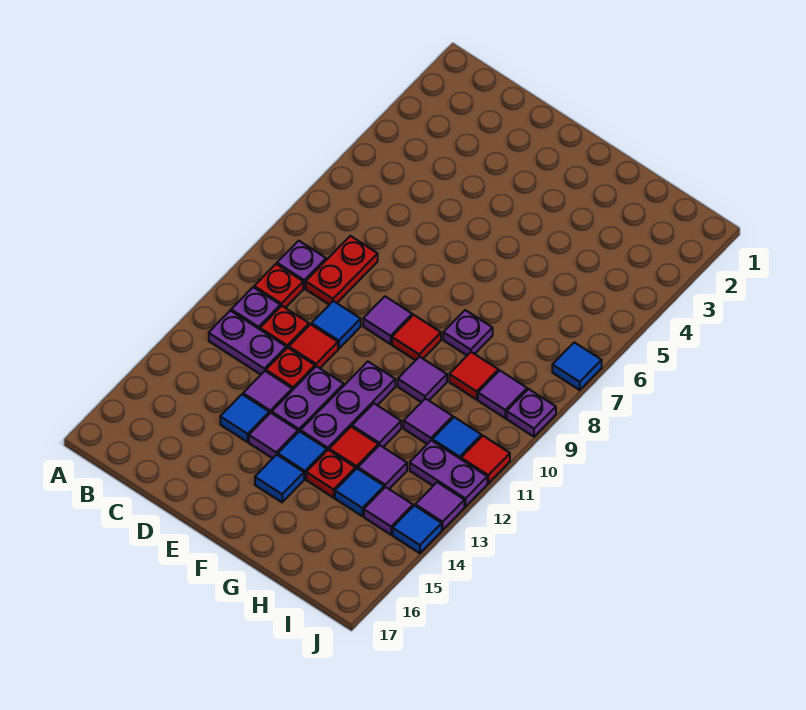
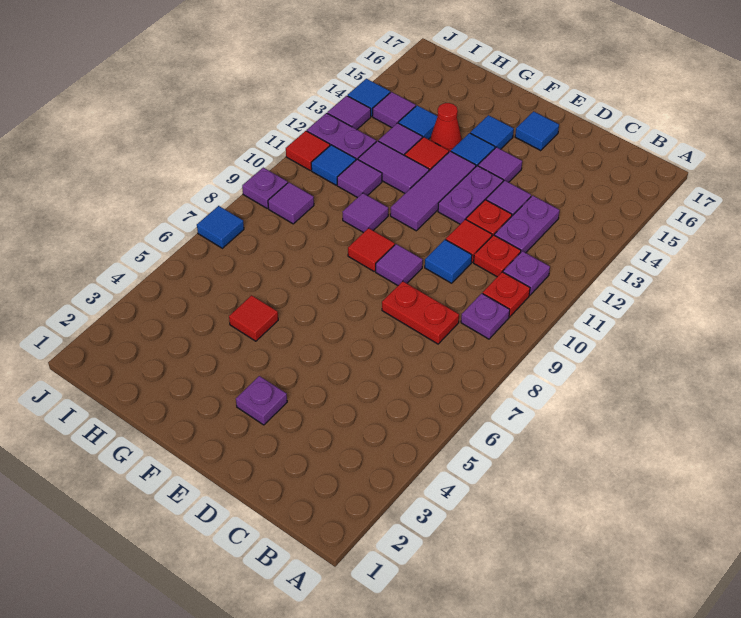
purple 1x2 plate [209,311,286,375] -> purple 1x2 plate turned to [494,195,560,253]
red 1x2 plate [306,236,378,305] -> red 1x2 plate turned to [382,281,459,344]
blue 1x1 tile [220,394,269,442] -> blue 1x1 tile moved to [515,111,559,151]
purple 1x3 plate [301,362,395,450] -> purple 1x3 tile [390,151,476,231]
purple 1x1 plate [443,310,493,355] -> purple 1x1 plate moved to [236,376,287,425]
purple 1x1 tile [352,403,401,447] -> purple 1x2 tile [358,141,429,193]
red 1x1 plate [306,450,355,498] -> red 1x1 cone [431,103,462,152]
red 1x1 tile [449,352,498,400] -> red 1x1 tile moved to [229,295,278,341]

